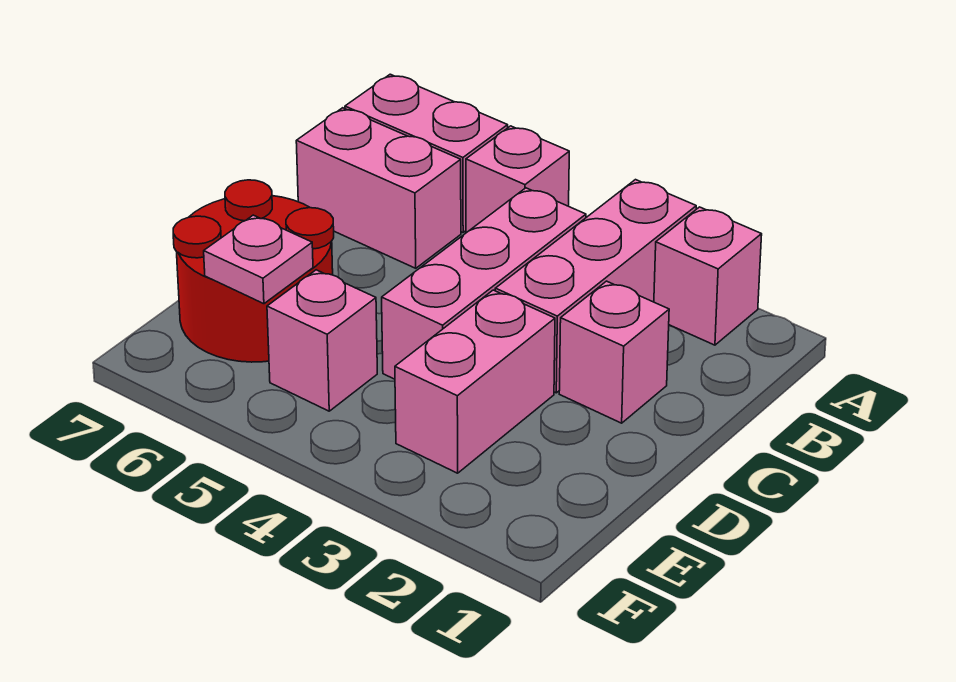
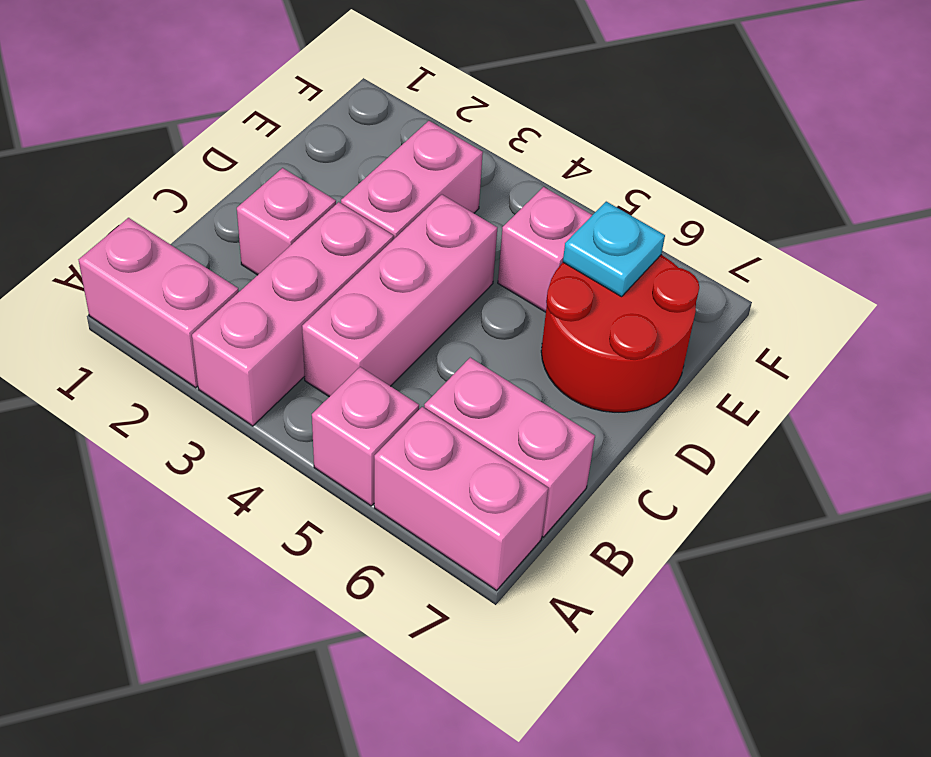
pink 1x1 brick [654,207,762,345] -> pink 1x2 brick [79,218,239,388]
pink 1x1 plate [204,215,313,304] -> cyan 1x1 plate [563,202,665,297]

